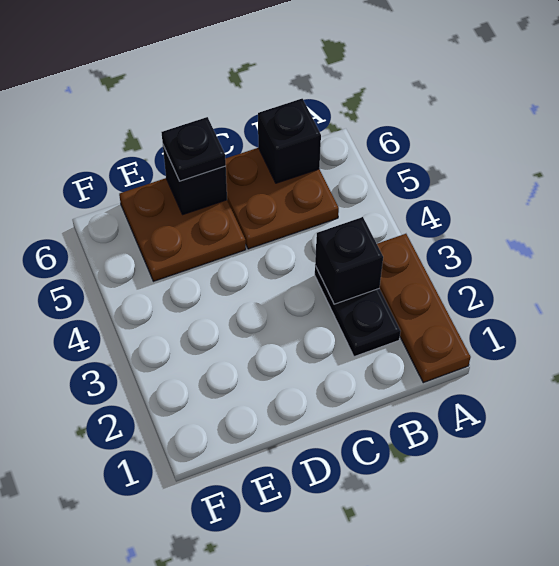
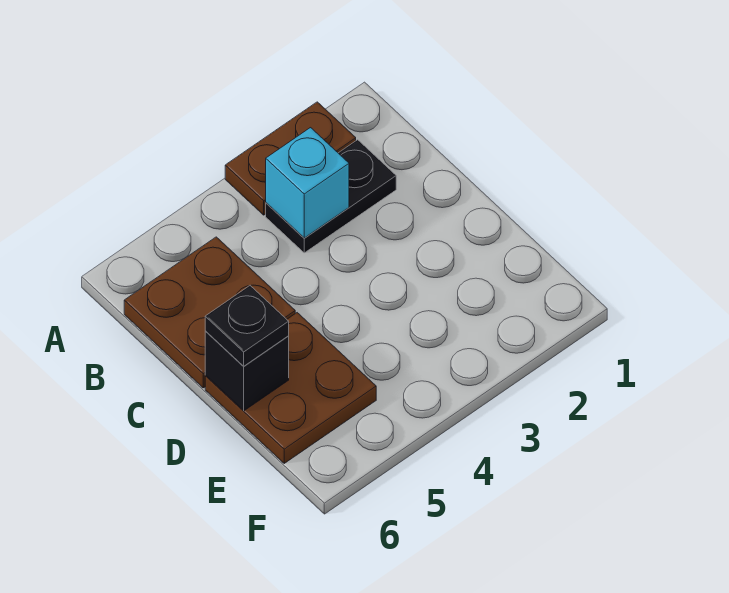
brown 1x3 plate [377,234,471,383] -> brown 1x2 plate [225,102,356,215]
black 1x1 brick [315,217,383,304] -> cyan 1x1 brick [266,128,349,238]
black 1x1 brick [258,99,321,183] -> none

